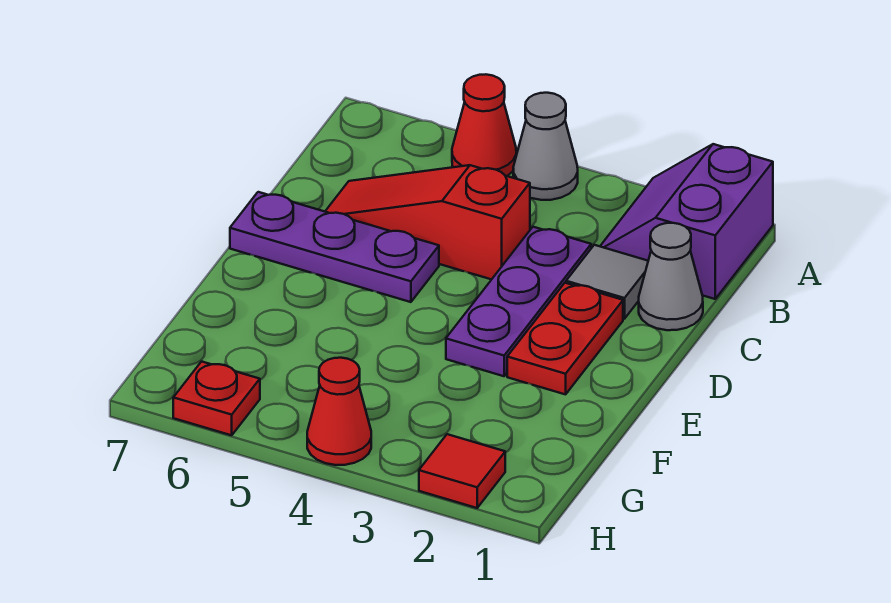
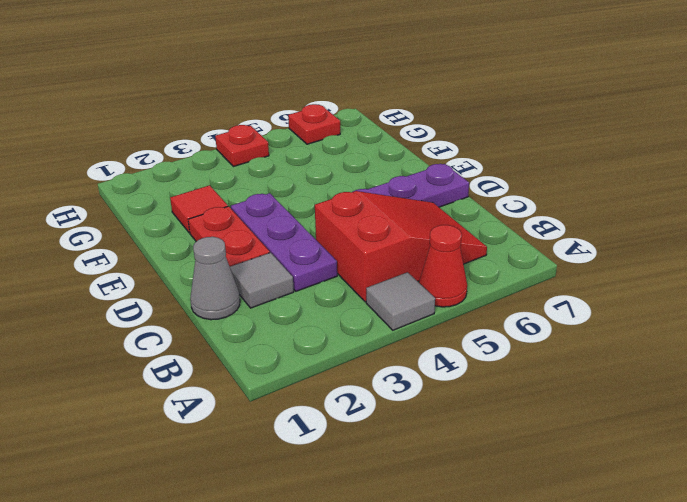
purple 2x2 slope [600,144,773,299] -> none
grey 1x1 cone [513,93,578,200] -> grey 1x1 tile [366,272,435,330]
red 1x3 slope [325,165,530,280] -> red 2x3 slope [315,191,487,302]
red 1x1 tile [419,434,505,508] -> red 1x1 tile moved to [170,185,228,233]
red 1x1 cone [307,358,371,465] -> red 1x1 plate [215,125,269,167]

